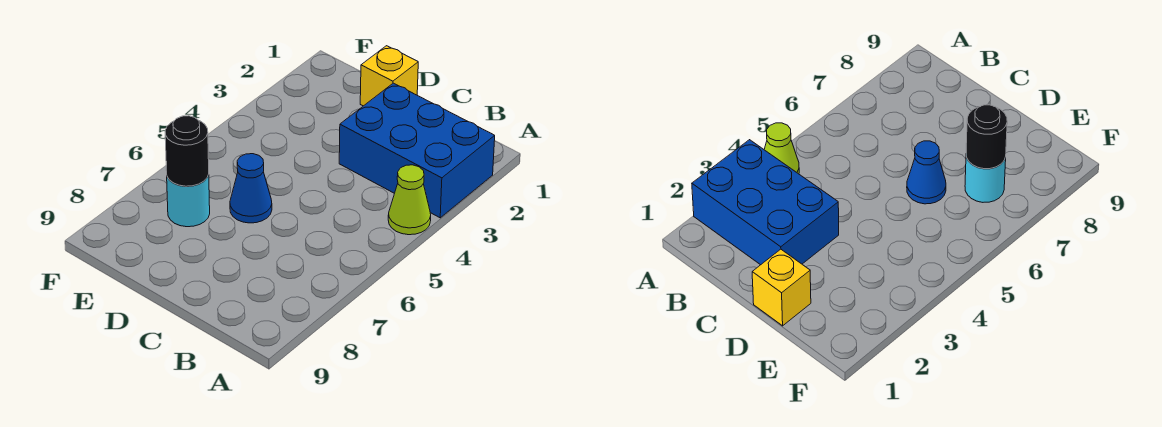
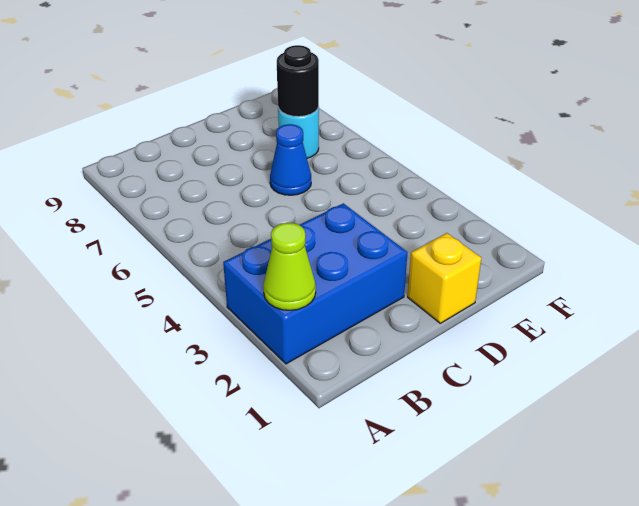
lime 1x1 cone [388,165,431,235] -> lime 1x1 cone moved to [263,223,316,310]

